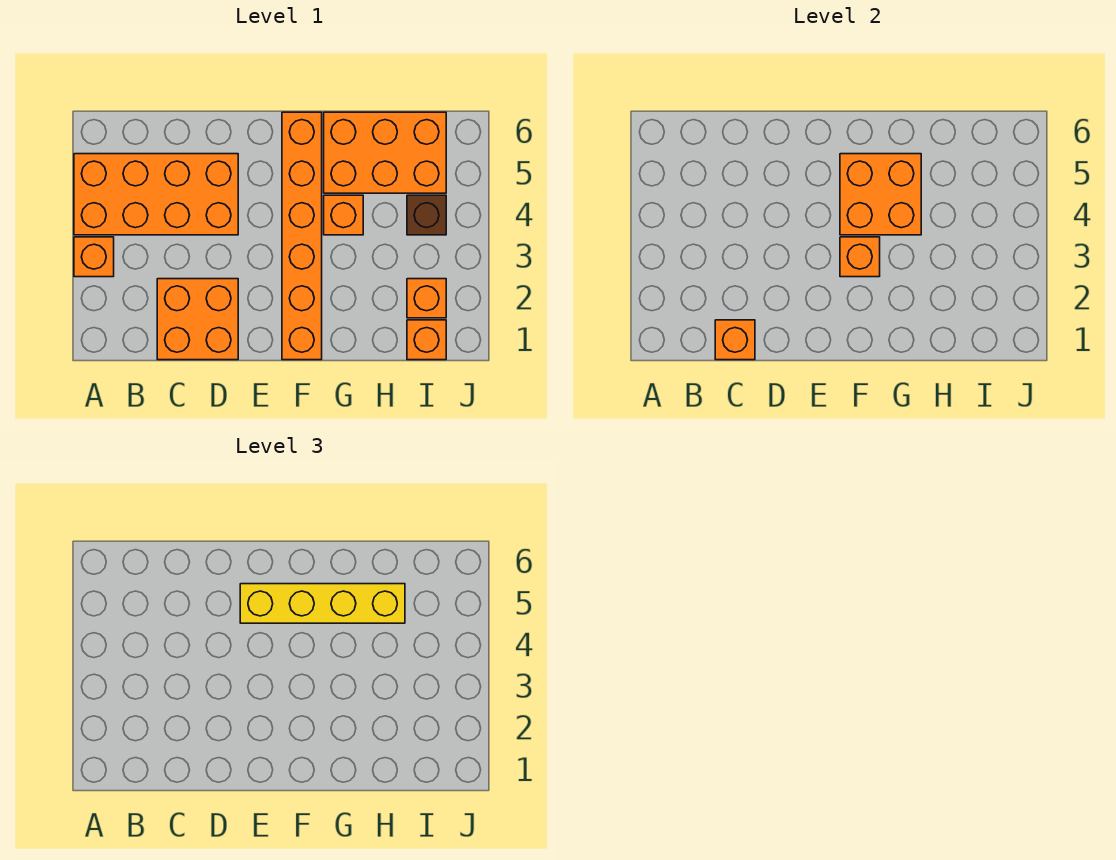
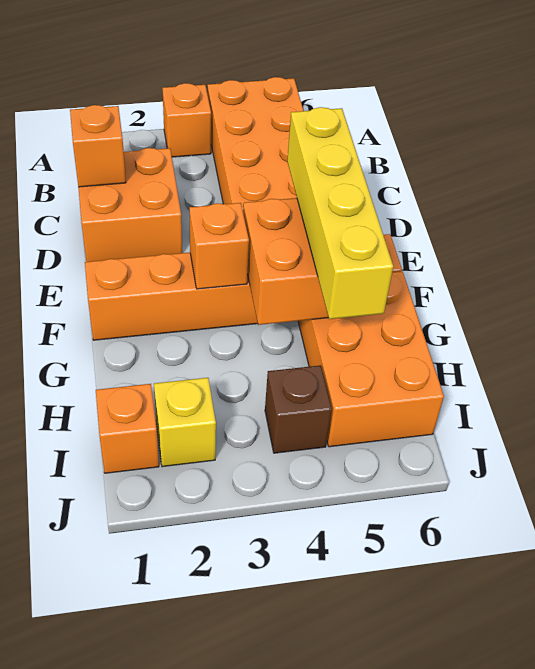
orange 1x1 brick [324,195,363,235] -> none
orange 1x1 brick [407,279,446,318] -> yellow 1x1 brick [154,378,216,467]

